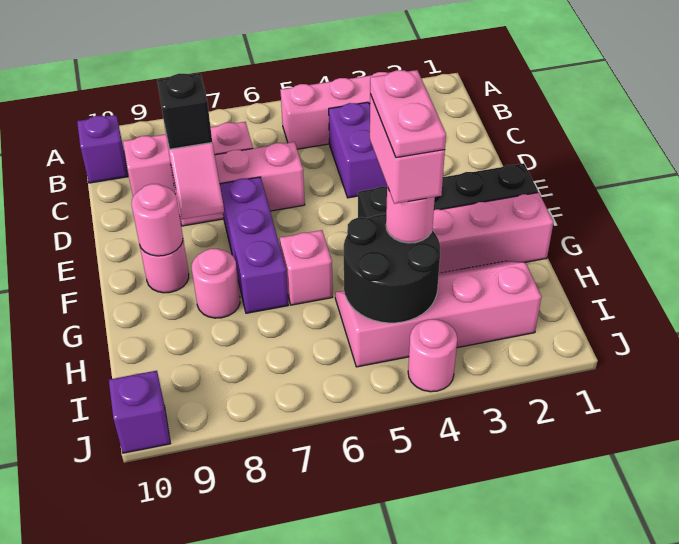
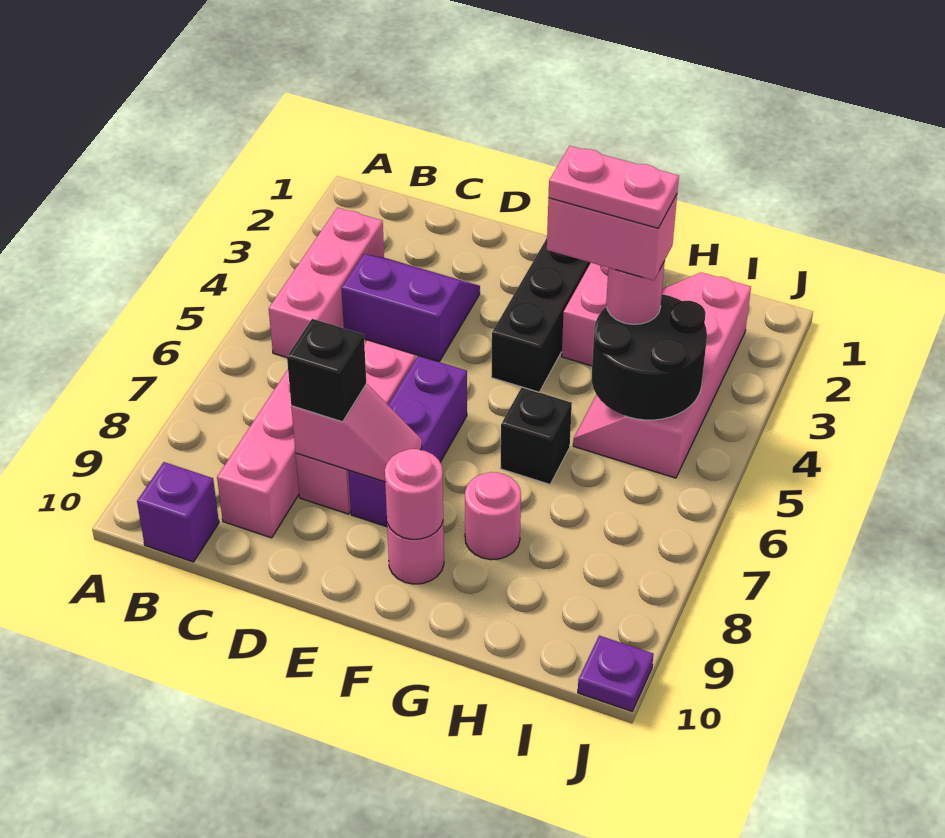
purple 1x3 brick [220,177,288,313] -> purple 1x3 brick turned to [348,356,467,527]
pink 1x1 brick [280,230,333,305] -> black 1x1 brick [500,387,572,484]
pink 1x1 round brick [408,319,457,392] -> none
purple 1x1 brick [109,371,171,453] -> purple 1x1 plate [578,636,654,711]

